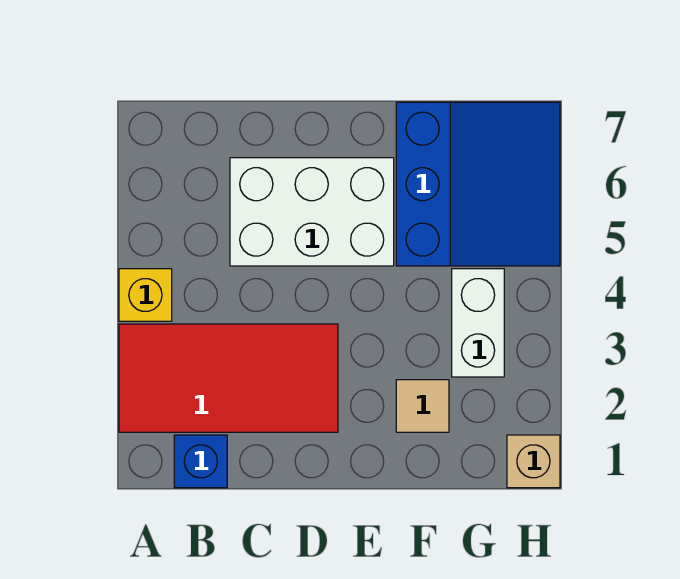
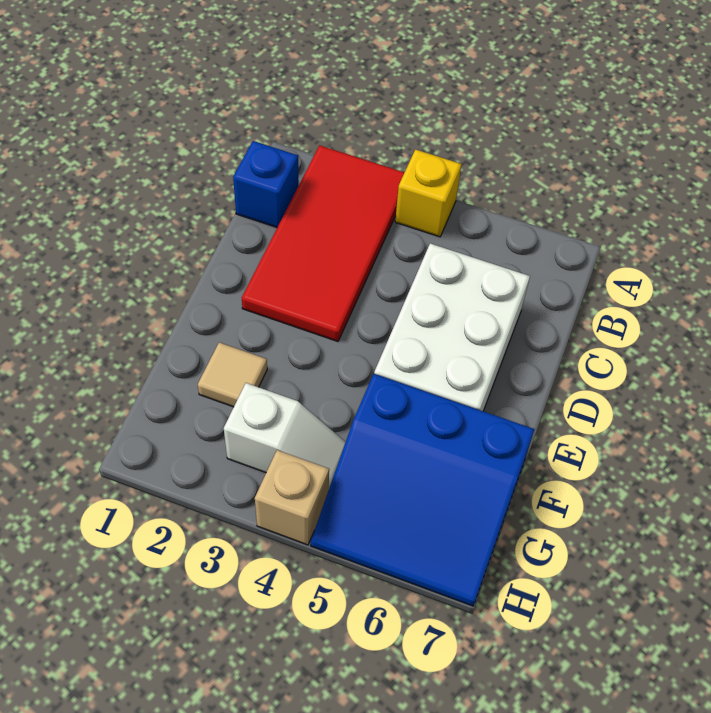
white 1x2 brick [452,269,504,377] -> white 1x2 slope [224,383,346,488]
tan 1x1 brick [507,435,560,488] -> tan 1x1 brick moved to [255,450,329,545]

